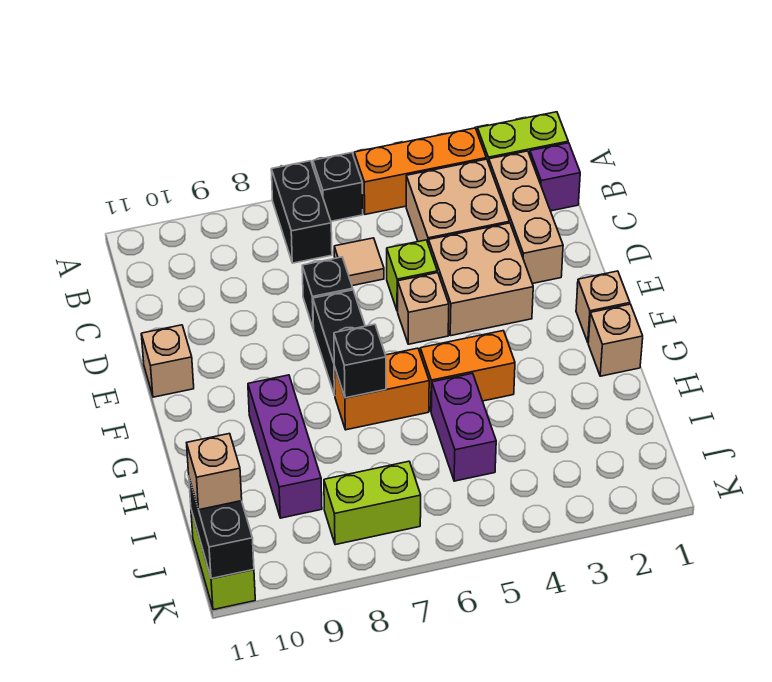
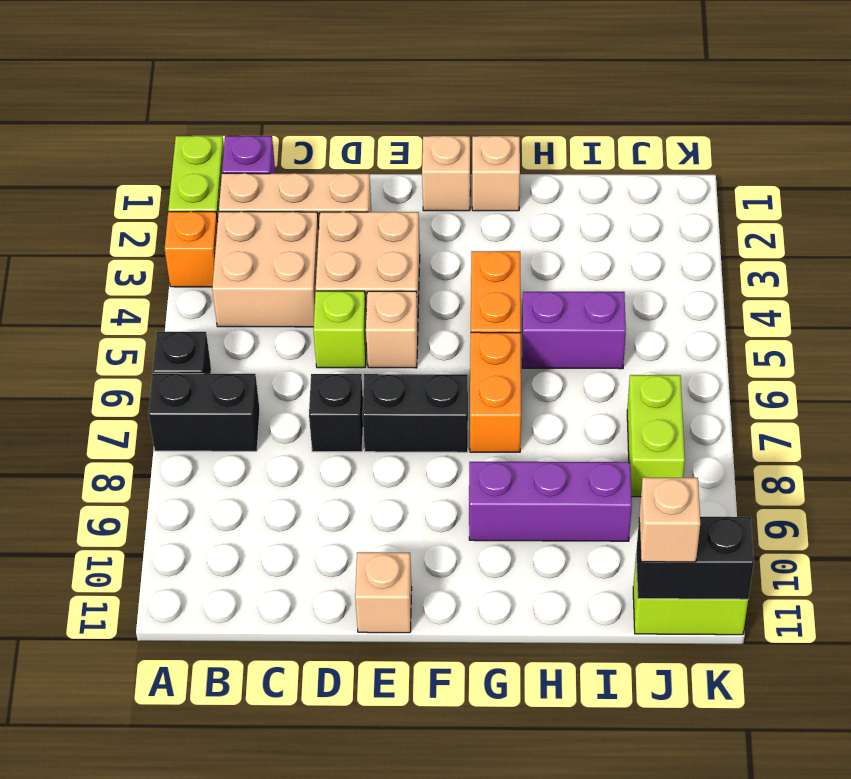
orange 1x3 brick [354,128,486,214] -> orange 1x1 brick [165,212,218,287]
tan 1x1 tile [334,238,384,286] -> none
black 1x1 brick [334,324,386,398] -> none

